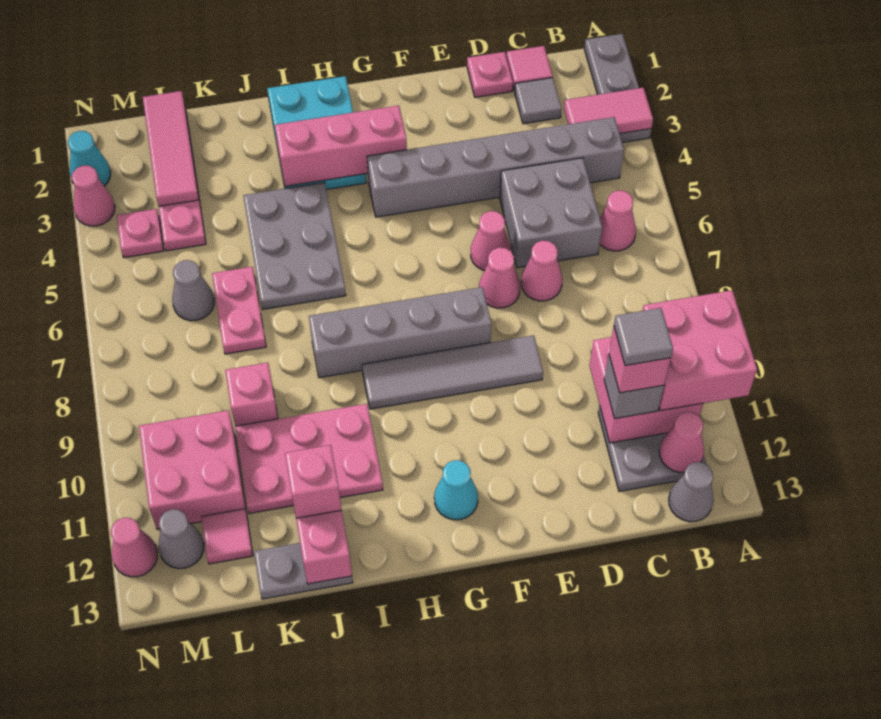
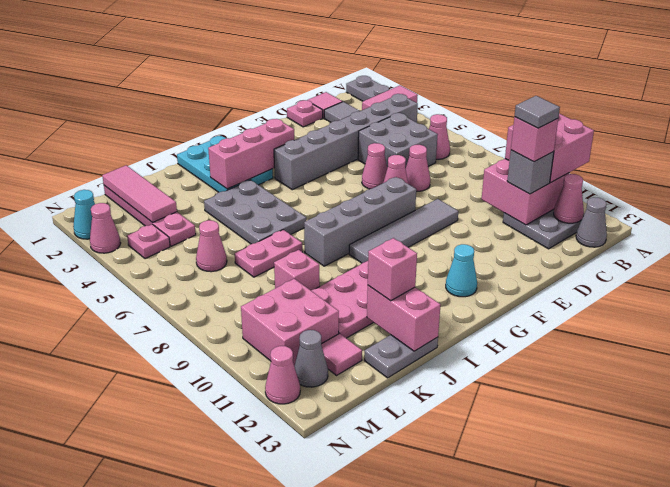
pink 1x2 plate [212,267,266,354] -> pink 1x2 plate turned to [235,230,303,277]
grey 1x1 cone [172,260,214,321] -> pink 1x1 cone [196,220,227,272]

